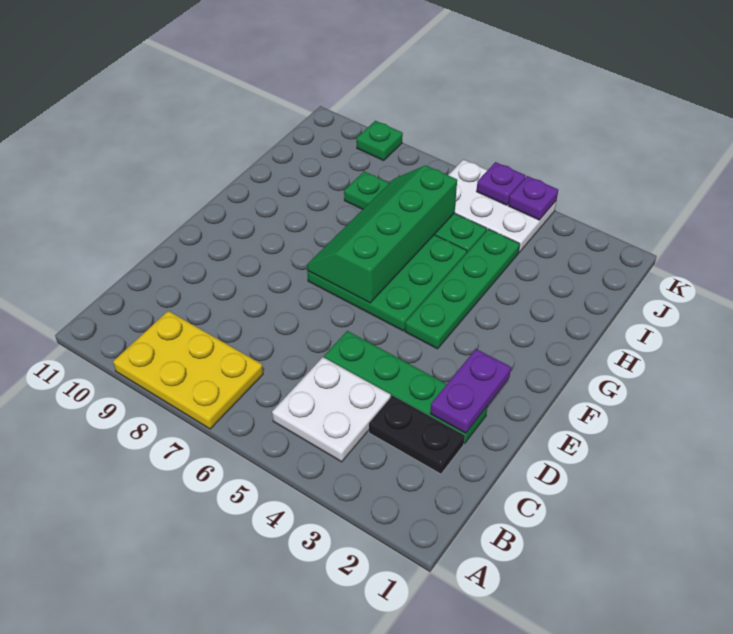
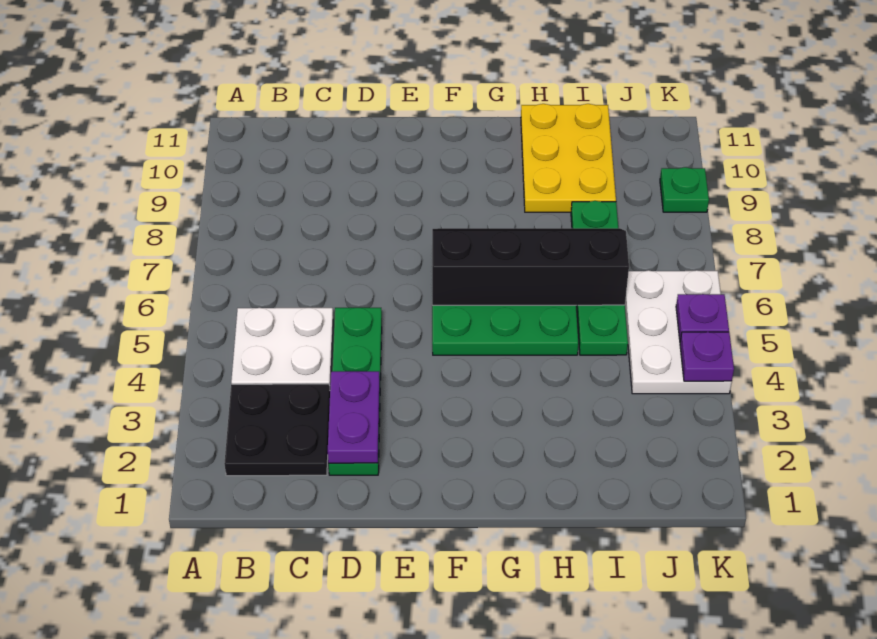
yellow 2x3 plate [113,311,263,429] -> yellow 2x3 plate moved to [521,104,616,212]
black 1x2 plate [369,396,465,474] -> black 2x2 plate [224,384,330,476]
purple 1x2 plate [430,349,511,433] -> purple 1x2 plate turned to [328,371,380,463]
green 1x4 plate [405,229,520,349] -> none
green 2x4 slope [307,165,457,303] -> black 2x4 slope [432,228,629,306]

